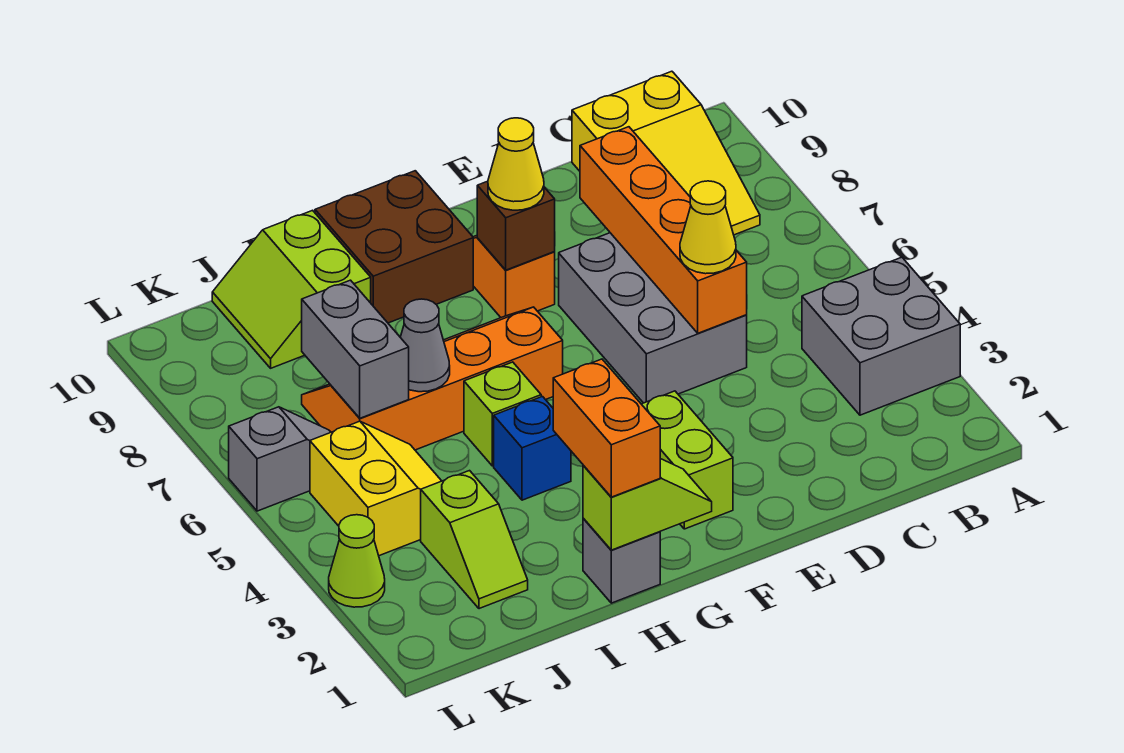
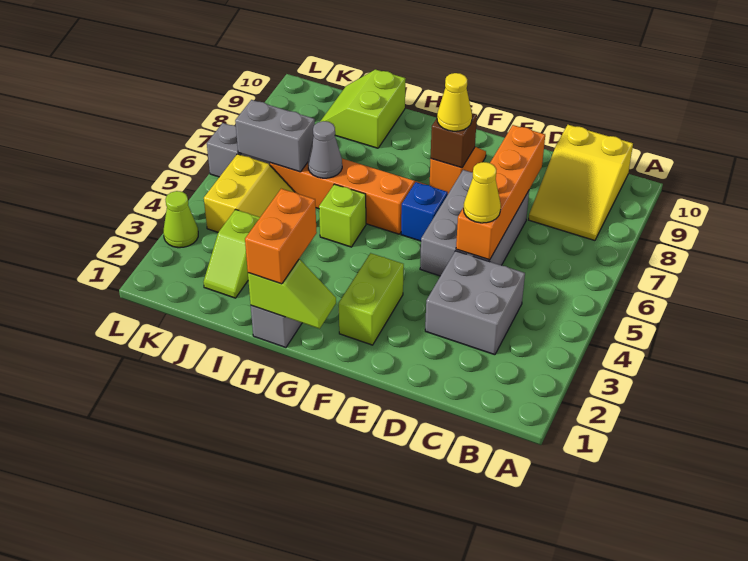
grey 2x2 brick [802,257,960,415] -> grey 2x2 brick moved to [425,251,525,355]
brown 2x2 brick [315,171,473,323] -> none
blue 1x1 brick [494,397,571,500] -> blue 1x1 brick moved to [401,182,448,241]
grey 1x2 brick [302,280,409,418] -> grey 1x2 brick turned to [235,100,315,172]

